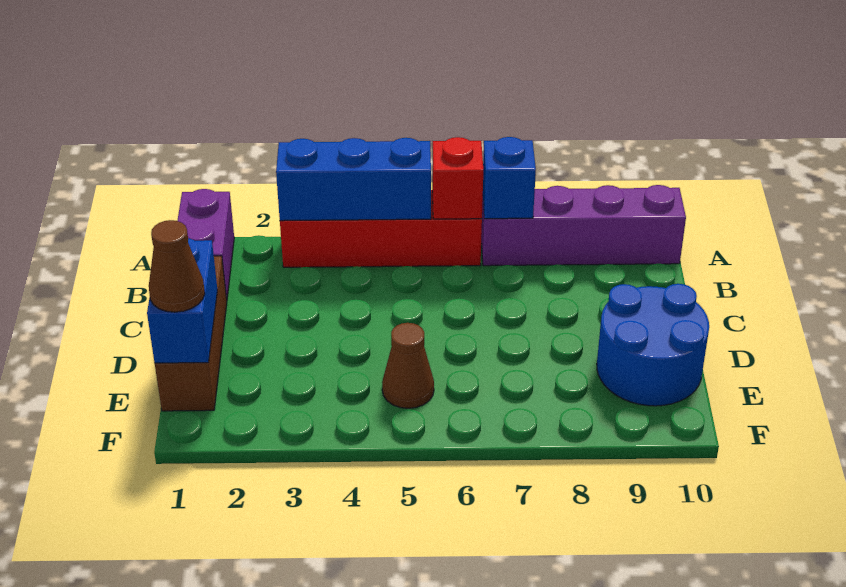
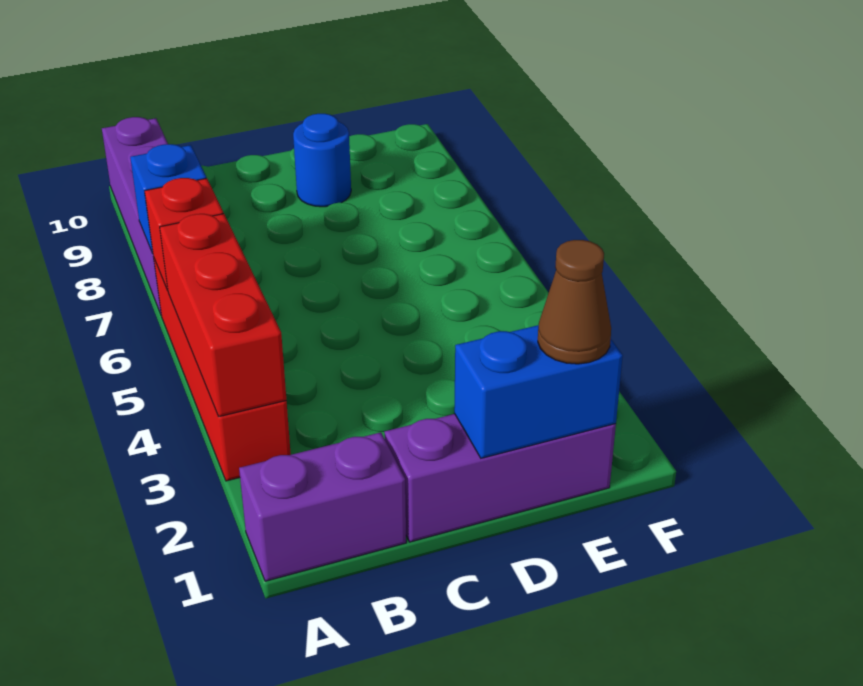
blue 1x3 brick [276,138,431,221] -> red 1x3 brick [160,214,286,417]
brown 1x3 brick [155,256,227,411] -> purple 1x3 brick [385,414,616,542]
blue 2x2 round brick [597,284,709,406] -> blue 1x1 round brick [293,114,351,207]
brown 1x1 cone [382,323,434,408] -> none

